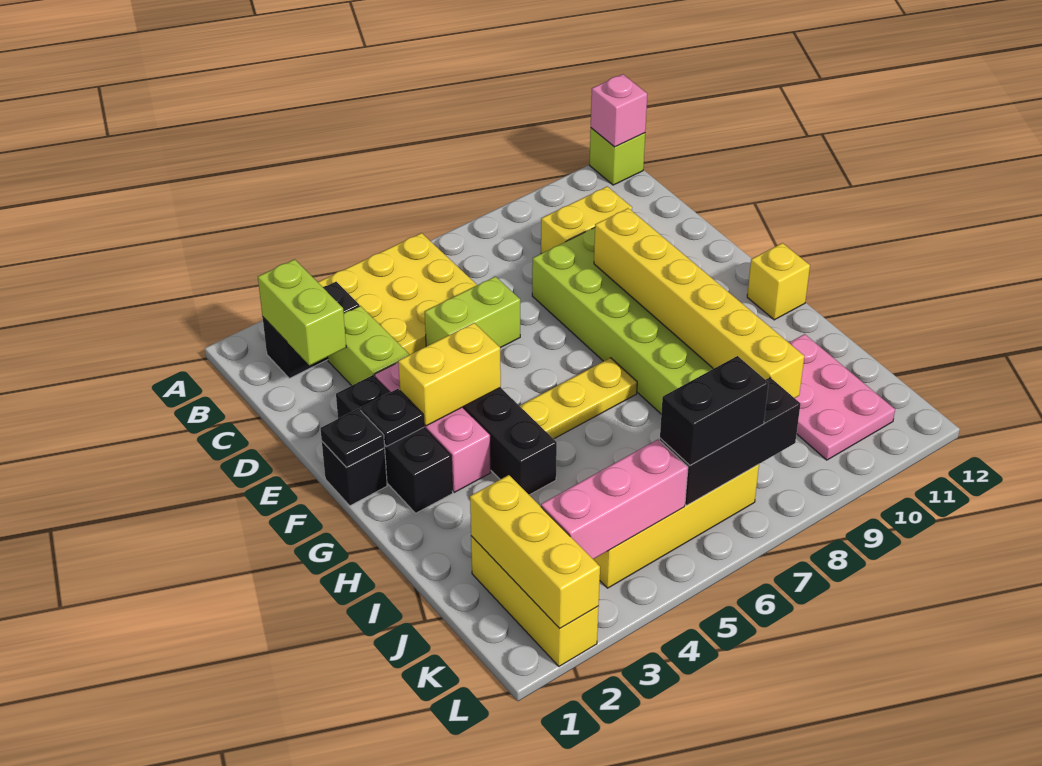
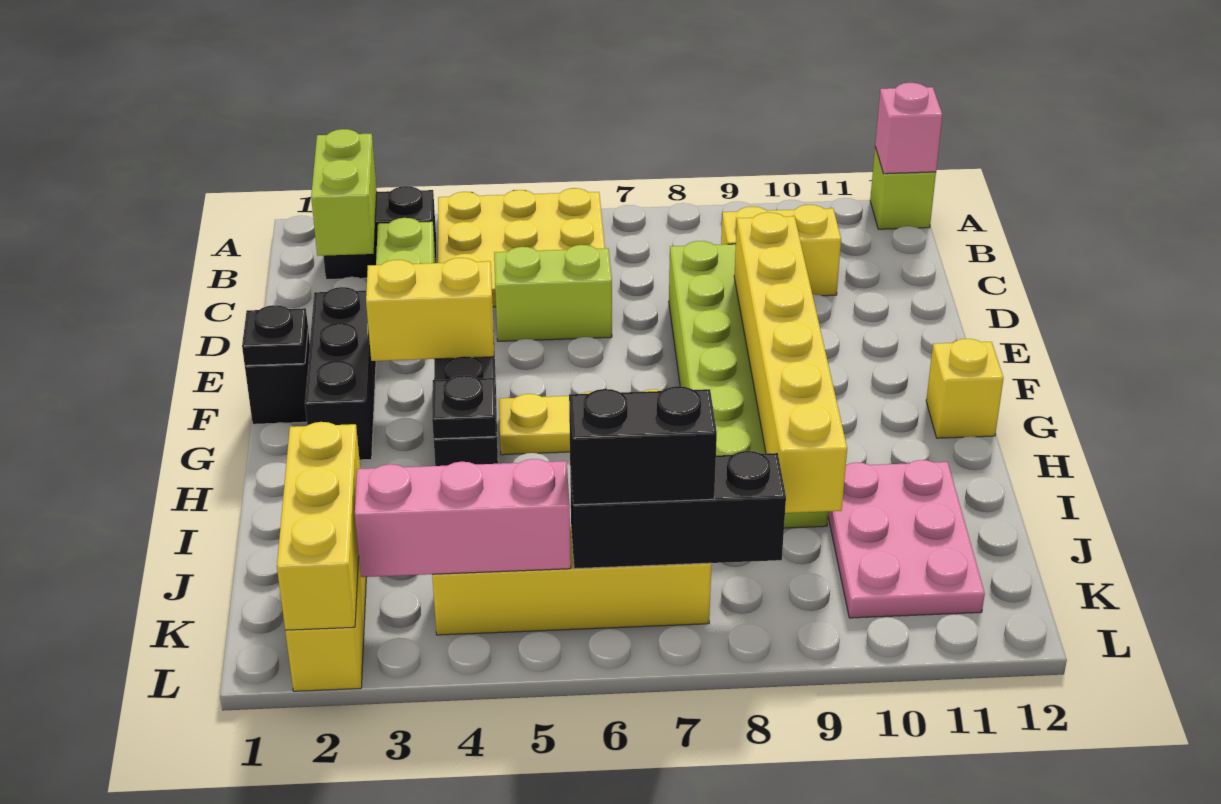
pink 1x3 brick [375,362,491,492] -> none
black 1x1 plate [361,389,424,446] -> black 1x1 plate moved to [432,375,496,439]

